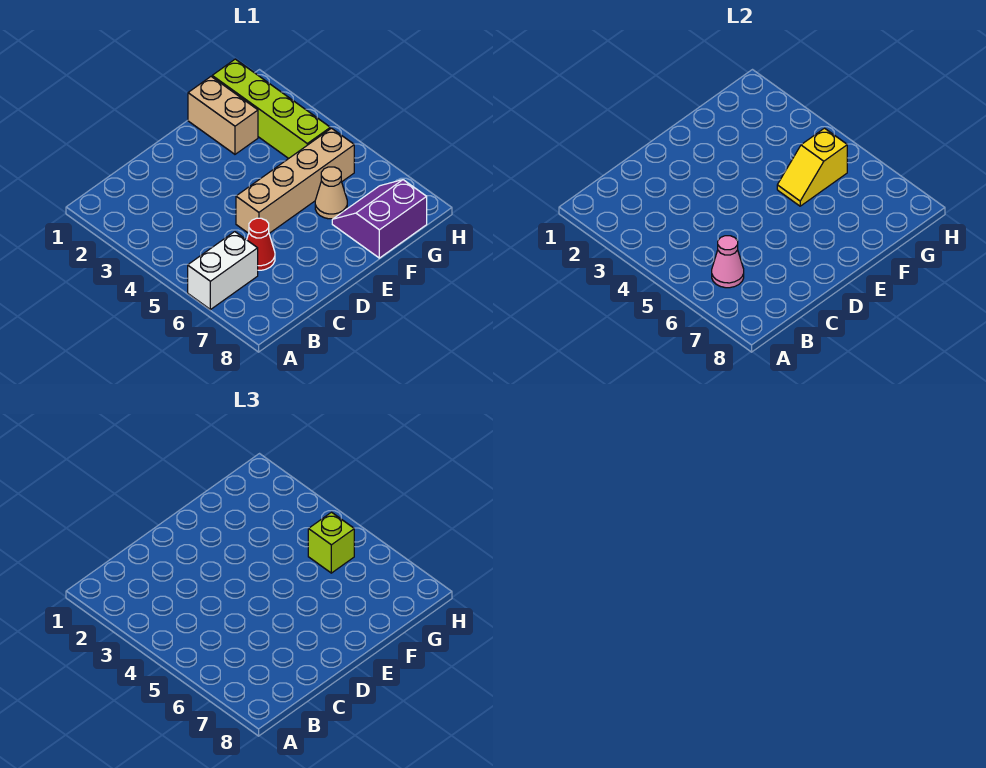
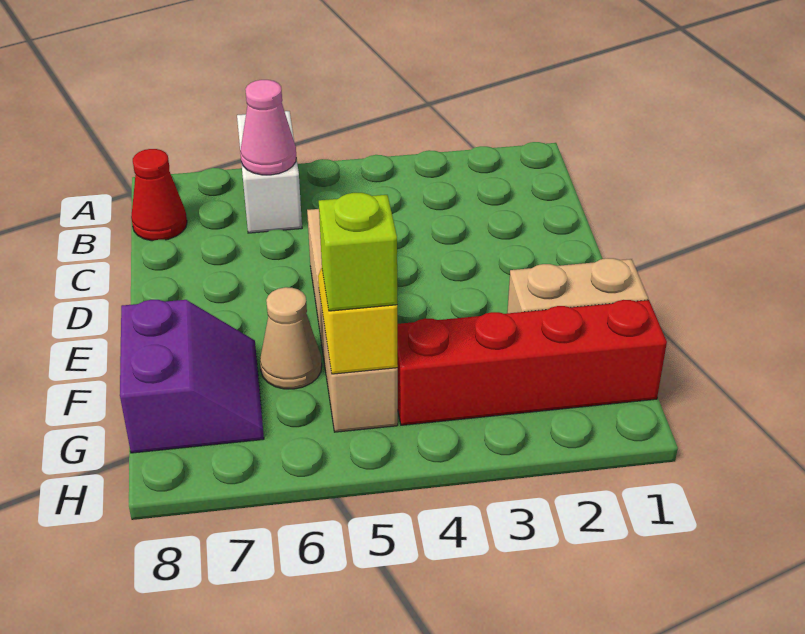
red 1x1 cone [247,218,275,270] -> red 1x1 cone moved to [131,149,187,241]
lime 1x4 brick [212,59,330,159] -> red 1x4 brick [397,300,667,425]

